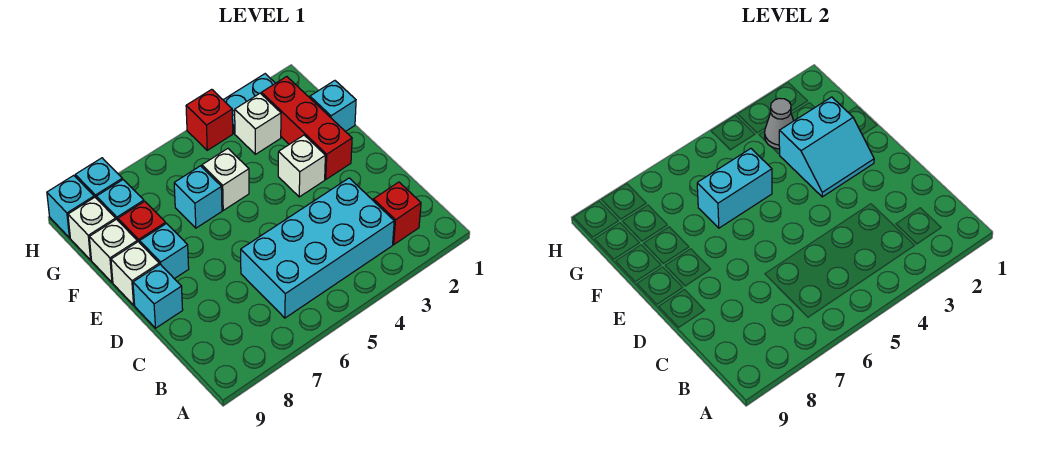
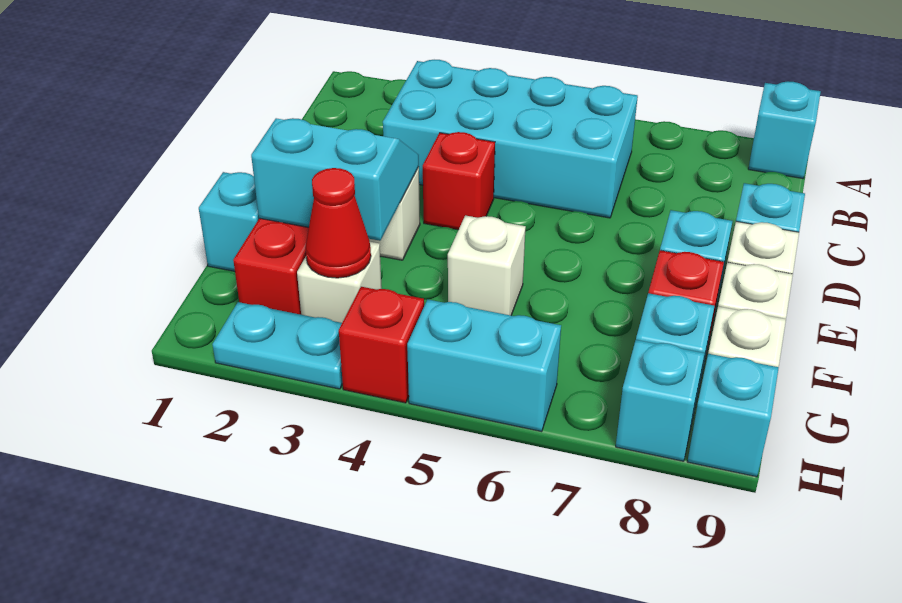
red 1x1 brick [373,182,421,245] -> red 1x1 brick moved to [423,132,495,230]
cyan 1x2 brick [697,149,772,228] -> cyan 1x2 brick moved to [407,299,561,432]
cyan 1x1 brick [174,166,222,228] -> cyan 1x1 brick moved to [748,81,821,178]
grey 1x1 cone [765,98,794,149] -> red 1x1 cone [305,168,371,278]

